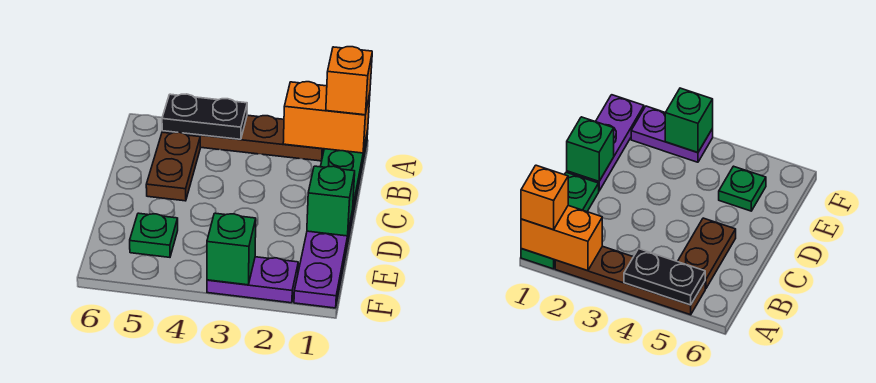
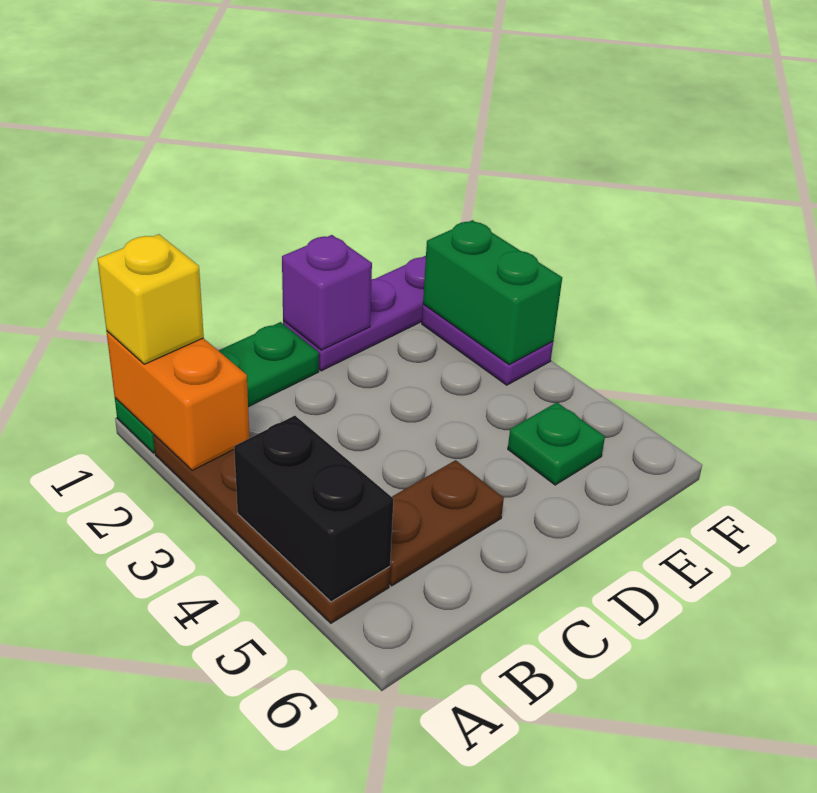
orange 1x1 brick [326,47,372,115] -> yellow 1x1 brick [98,234,204,364]
black 1x2 plate [162,94,247,139] -> black 1x2 brick [234,416,394,602]
green 1x1 brick [307,166,355,236] -> purple 1x1 brick [282,235,372,350]
green 1x1 brick [207,213,256,285] -> green 1x2 brick [423,220,562,364]

